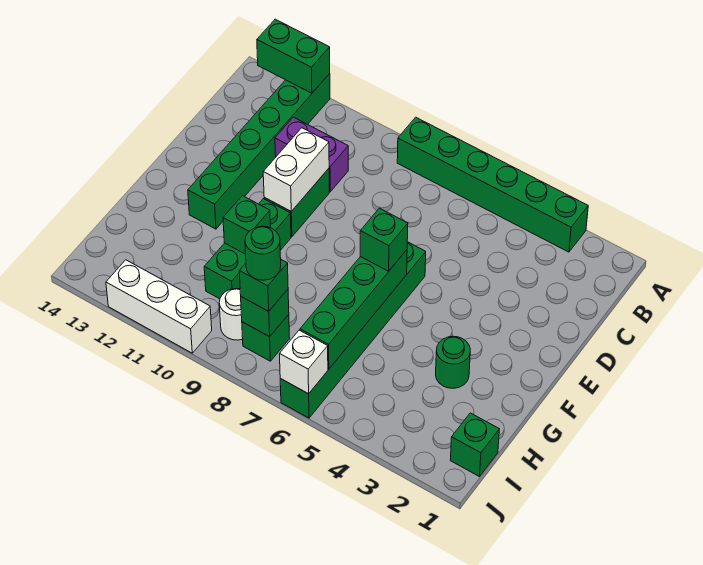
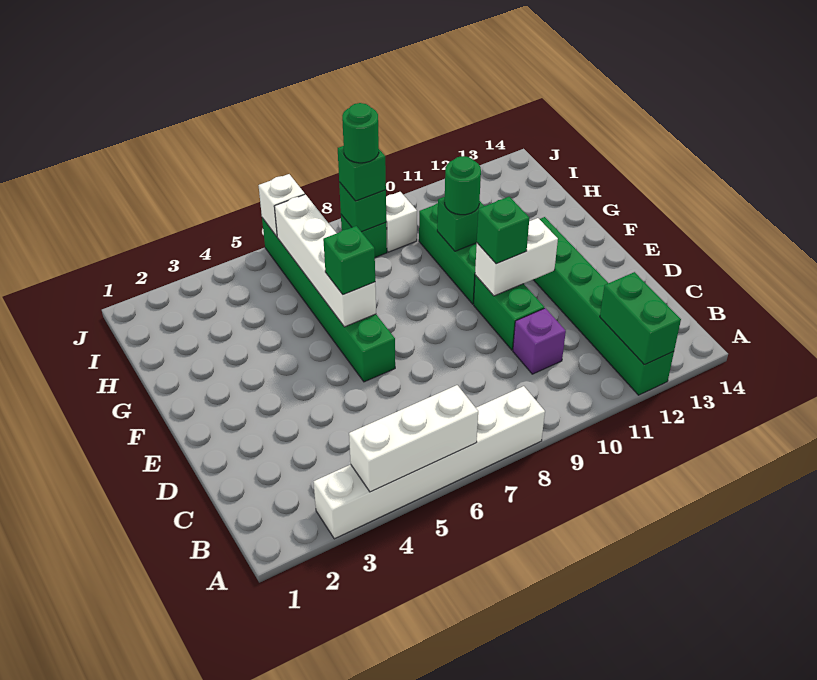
green 1x6 brick [397,117,588,252] -> white 1x6 brick [314,386,545,539]
green 1x2 brick [257,19,330,93] -> green 1x2 brick turned to [600,272,681,365]
purple 1x2 brick [275,117,348,192] -> purple 1x1 brick [513,308,566,374]
white 1x2 brick [263,128,329,211] -> white 1x2 brick turned to [475,218,558,296]
green 1x4 brick [300,250,407,369] -> white 1x4 brick [274,194,376,327]
green 1x1 round brick [436,336,470,388] -> green 1x1 round brick moved to [445,156,481,215]
green 1x1 brick [450,413,499,477] -> green 1x1 brick moved to [477,197,529,264]
white 1x1 round brick [219,289,243,340] -> white 1x1 brick [386,192,417,252]
white 1x3 brick [106,260,212,353] -> white 1x3 brick moved to [349,385,478,492]

